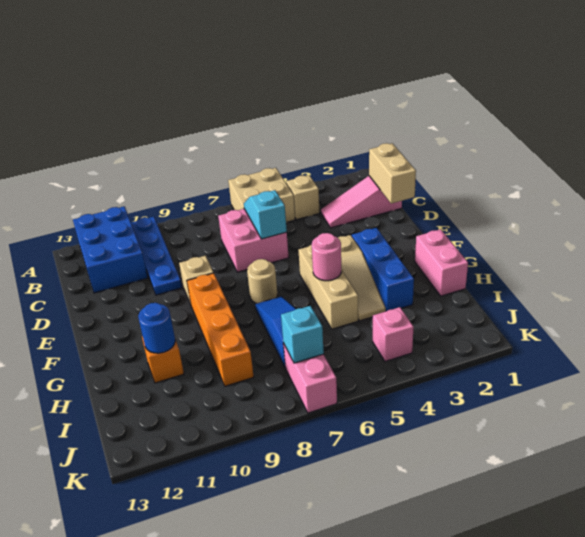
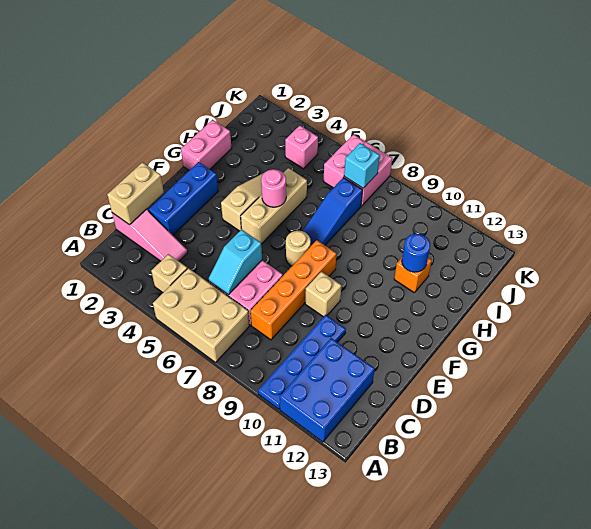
tan 2x2 brick [228,168,295,222] -> tan 2x3 brick [153,268,250,362]
blue 1x3 brick [352,228,414,311] -> blue 1x3 brick moved to [148,162,218,235]
orange 1x4 brick [187,273,254,386] -> orange 1x4 brick moved to [250,240,336,340]
pink 1x2 brick [283,343,337,413] -> pink 2x2 brick [324,134,392,206]

